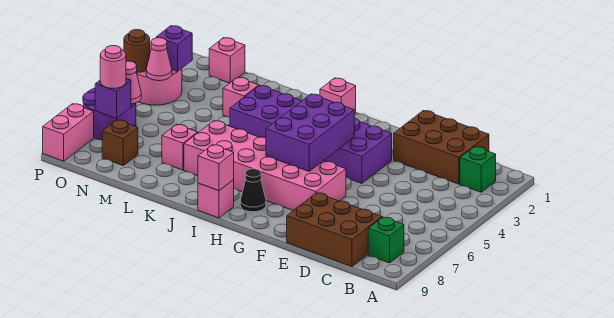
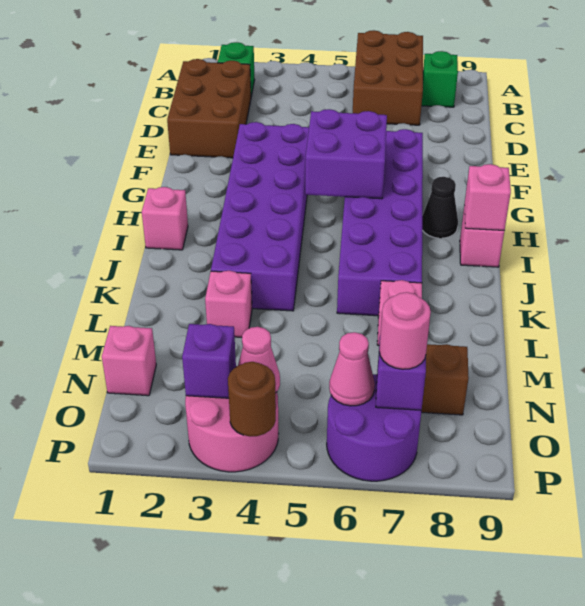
brown 2x3 brick [287,193,382,266] -> brown 2x3 brick moved to [353,30,423,125]
pink 2x6 brick [184,121,346,210] -> purple 2x6 brick [337,129,423,316]
purple 2x3 brick [266,94,354,171] -> purple 2x2 brick [305,109,387,199]
pink 1x2 brick [43,104,94,161] -> none

